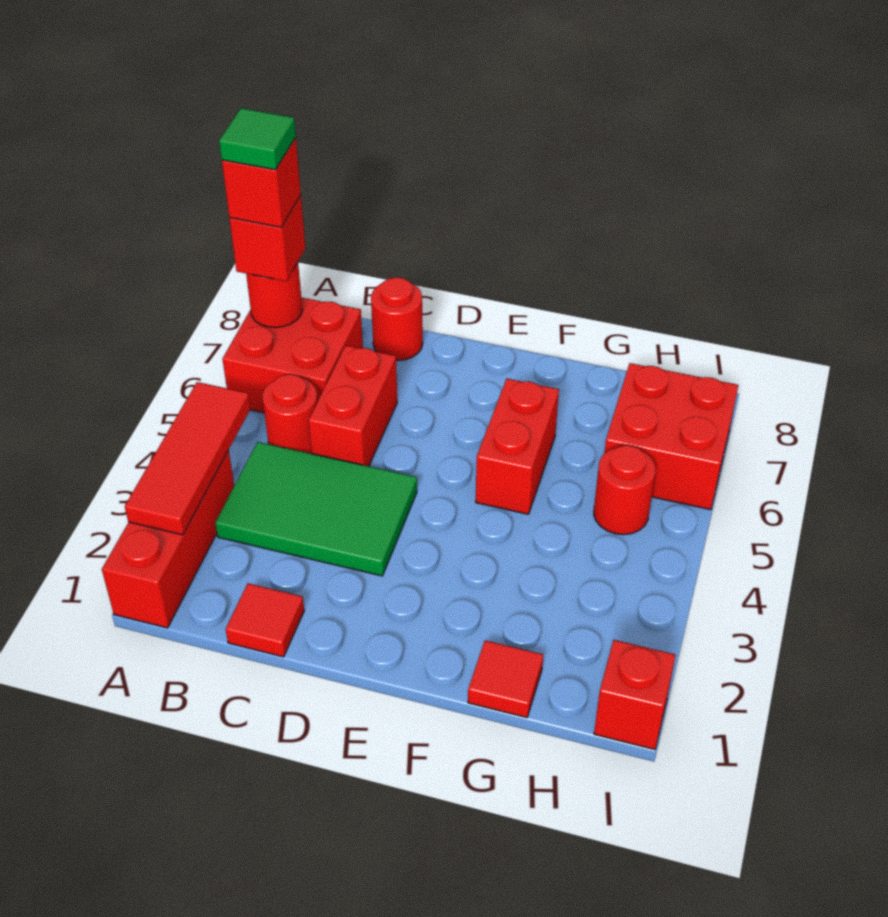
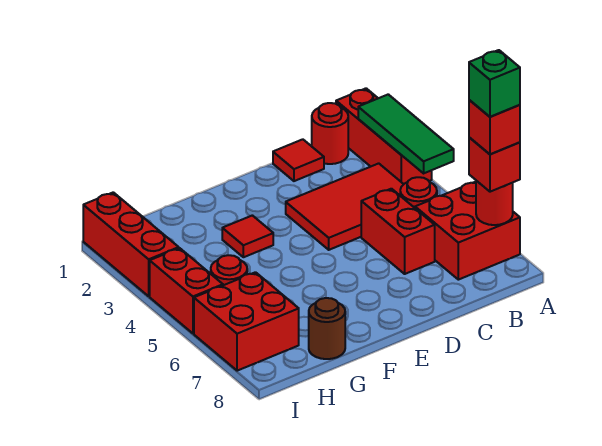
red 1x3 tile [125,382,250,535] -> green 1x3 tile [358,94,454,173]
green 1x1 tile [219,108,296,170] -> green 1x1 brick [469,50,520,117]
green 2x3 tile [215,442,417,576] -> red 2x3 tile [286,163,404,250]
red 1x1 round brick [371,277,423,361] -> red 1x1 round brick moved to [312,103,348,164]
red 1x2 brick [476,379,559,514] -> red 1x2 brick moved to [150,248,223,333]
red 1x1 tile [468,640,543,718] -> red 1x1 tile moved to [222,215,273,257]
none -> brown 1x1 round brick [309,298,345,359]
red 1x1 brick [594,640,675,750] -> red 1x3 brick [83,192,179,296]

